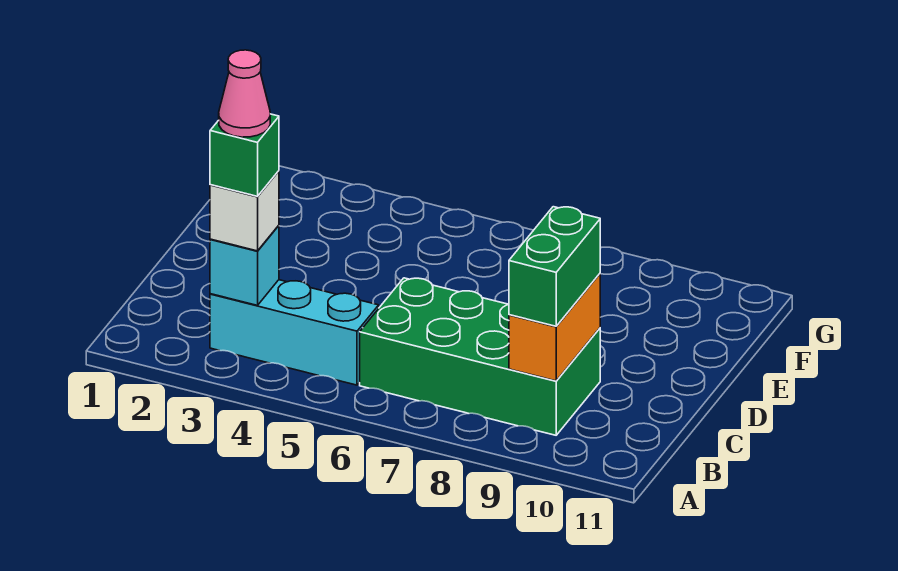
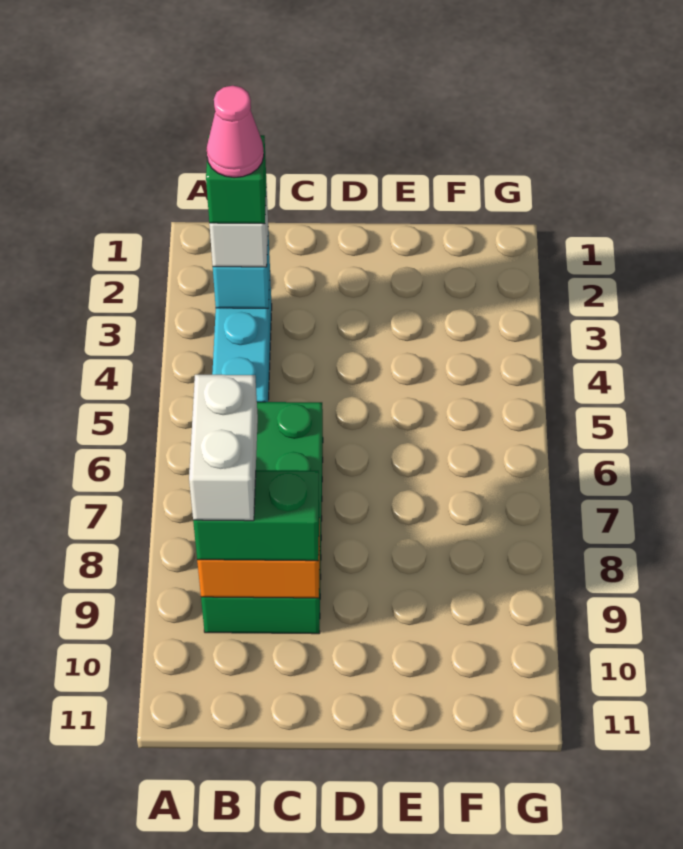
none -> white 1x2 brick [189,375,258,521]

